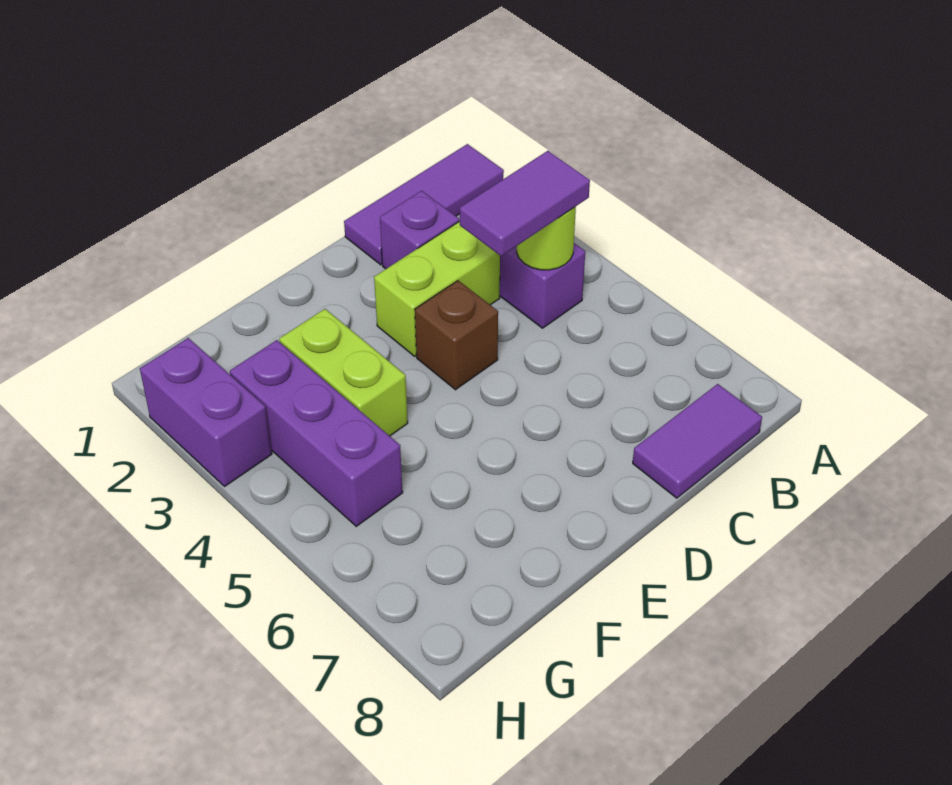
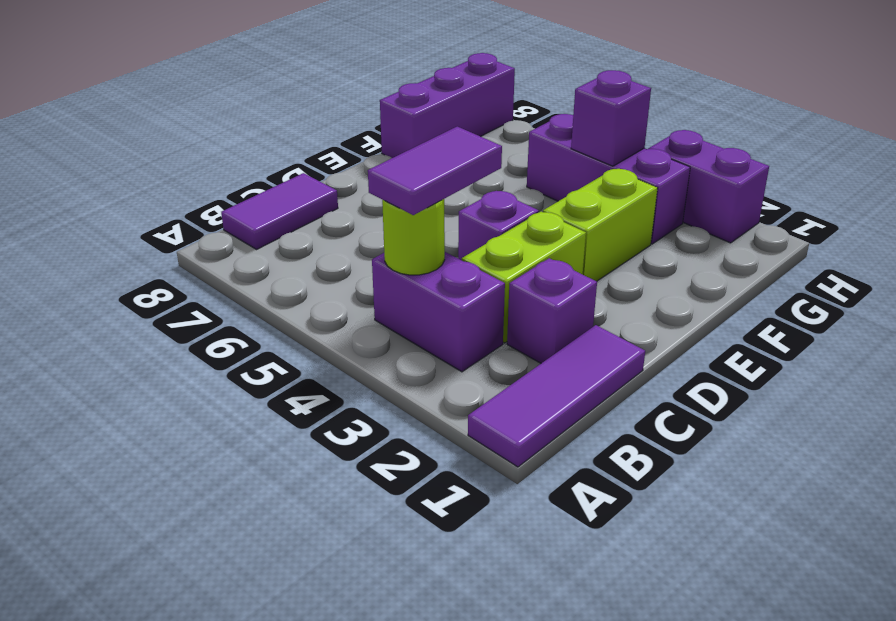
brown 1x1 brick [415,281,498,390] -> purple 1x1 brick [458,191,539,260]
lime 1x2 brick [279,309,408,436] -> lime 1x2 brick turned to [543,169,658,281]
none -> purple 1x3 brick [380,53,515,158]
none -> purple 1x1 brick [571,70,651,166]

